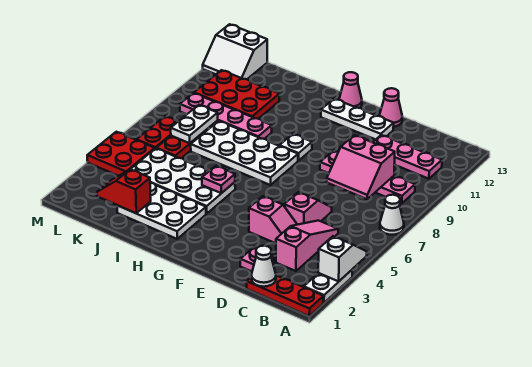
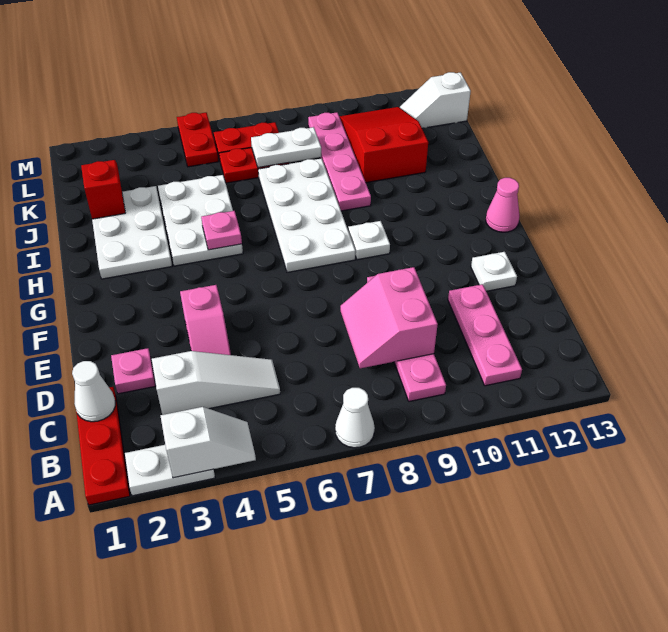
pink 1x3 slope [276,221,338,271] -> white 1x3 slope [151,351,280,415]
pink 1x2 slope [284,192,332,225] -> none
white 1x3 plate [321,99,394,140] -> white 1x1 plate [471,252,517,291]
pink 1x1 cone [379,88,402,127] -> none
white 2x4 plate [131,148,235,214] -> white 2x3 plate [158,175,243,266]
red 2x3 plate [194,70,279,119] -> red 2x3 slope [339,107,428,183]
red 2x2 plate [87,132,155,176] -> red 1x2 plate [177,113,218,167]
white 2x2 slope [203,24,267,79] -> white 1x2 slope [400,72,471,128]

